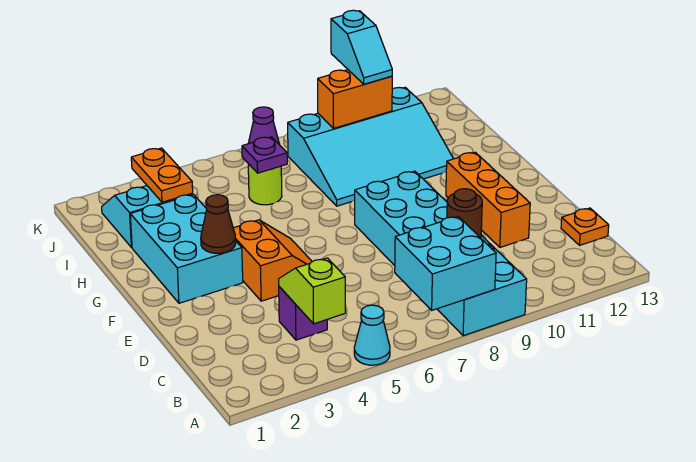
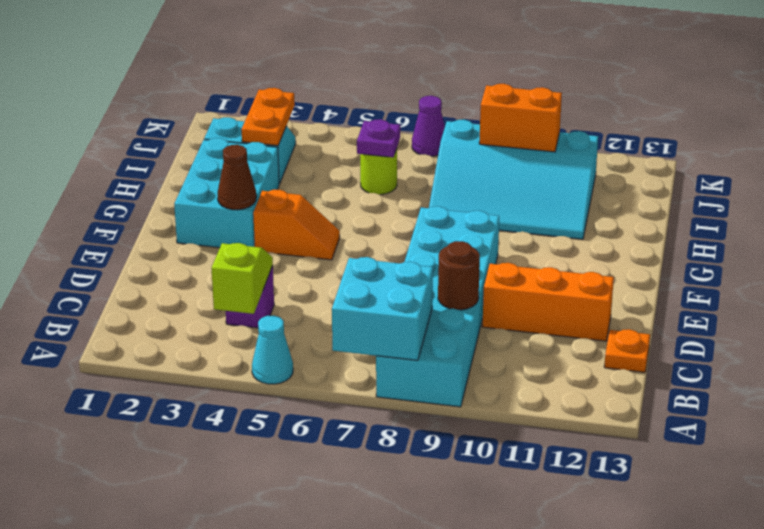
orange 1x3 brick [446,152,530,247] -> orange 1x3 brick turned to [482,263,614,341]
orange 2x2 slope [233,220,312,301] -> orange 1x2 slope [253,190,340,260]
cyan 1x2 slope [331,10,392,84] -> none

